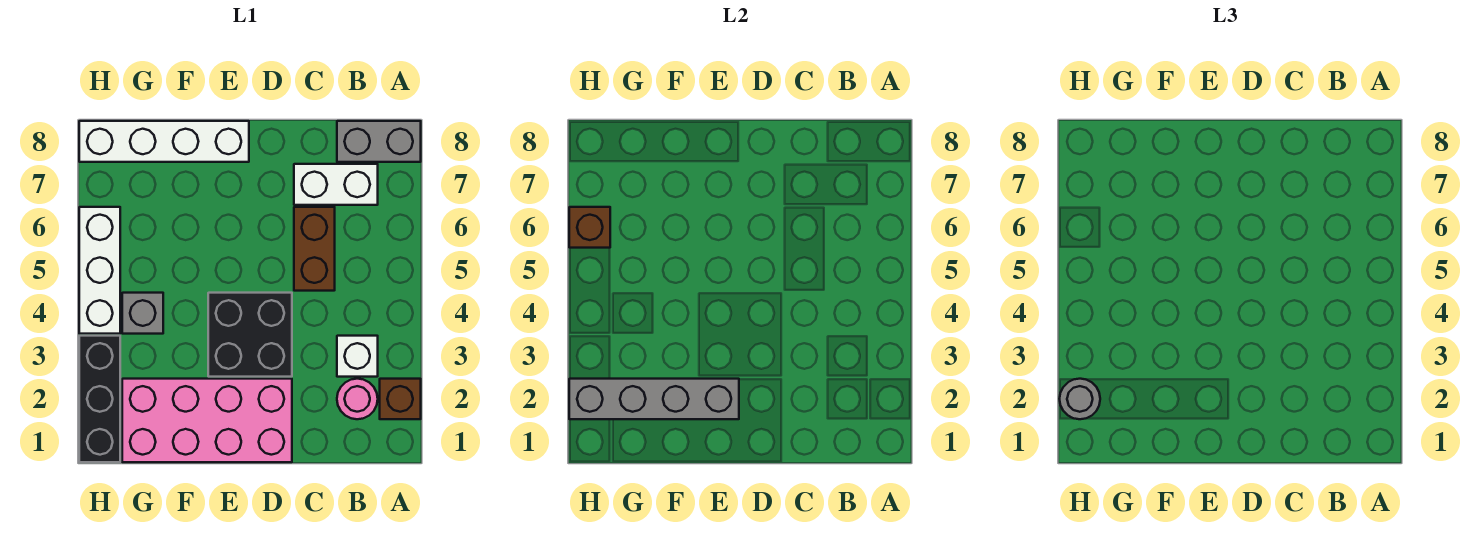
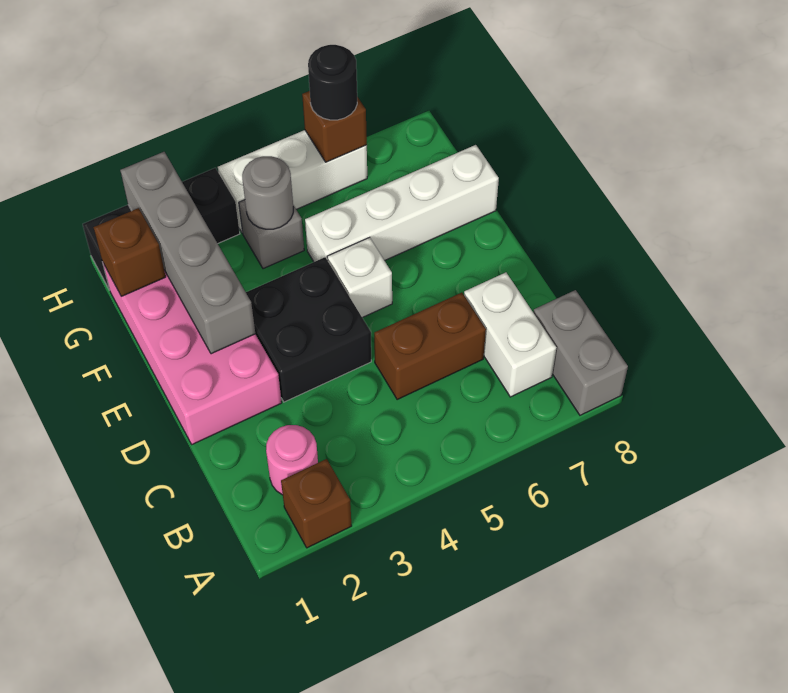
white 1x1 brick [337,336,378,377] -> white 1x1 brick moved to [327,237,392,318]
white 1x4 brick [79,121,249,162] -> white 1x4 brick turned to [305,145,499,262]
none -> brown 1x1 brick [93,208,166,296]
grey 1x1 round brick [1060,379,1100,419] -> grey 1x1 round brick moved to [242,156,293,229]
none -> black 1x1 round brick [308,45,357,120]

